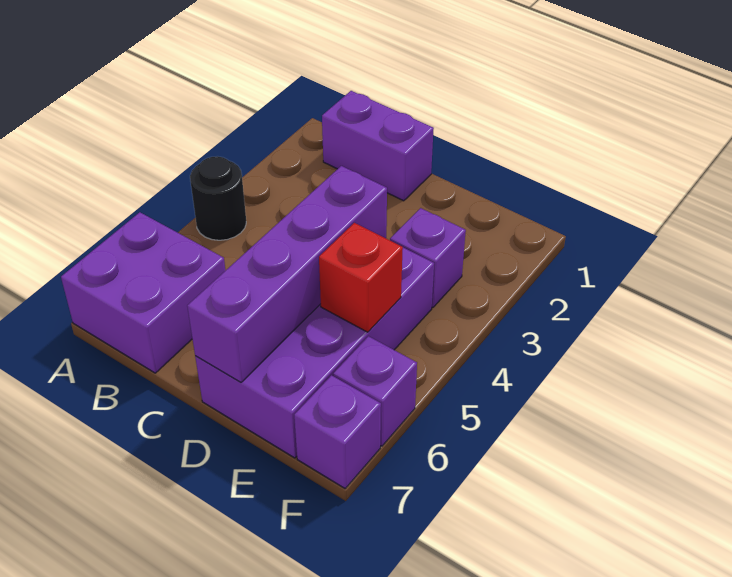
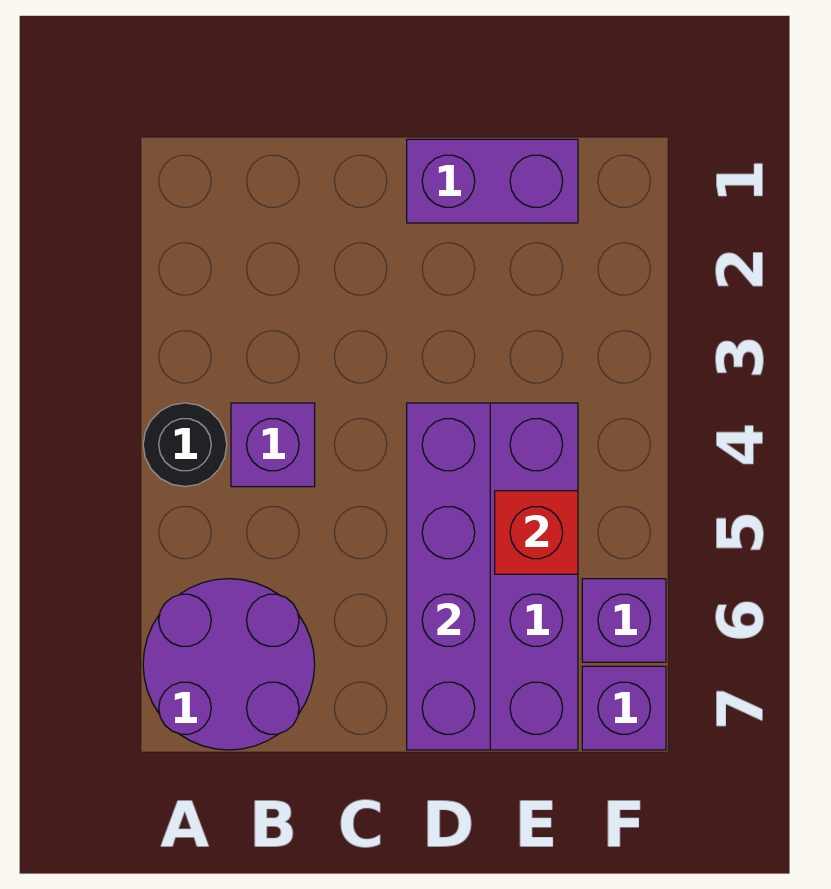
purple 2x2 brick [61,212,225,373] -> purple 2x2 round brick [143,579,315,750]
purple 1x2 brick [322,91,434,201] -> purple 1x2 brick moved to [407,139,578,223]
purple 1x1 brick [390,208,466,308] -> purple 1x1 brick moved to [231,403,315,487]

